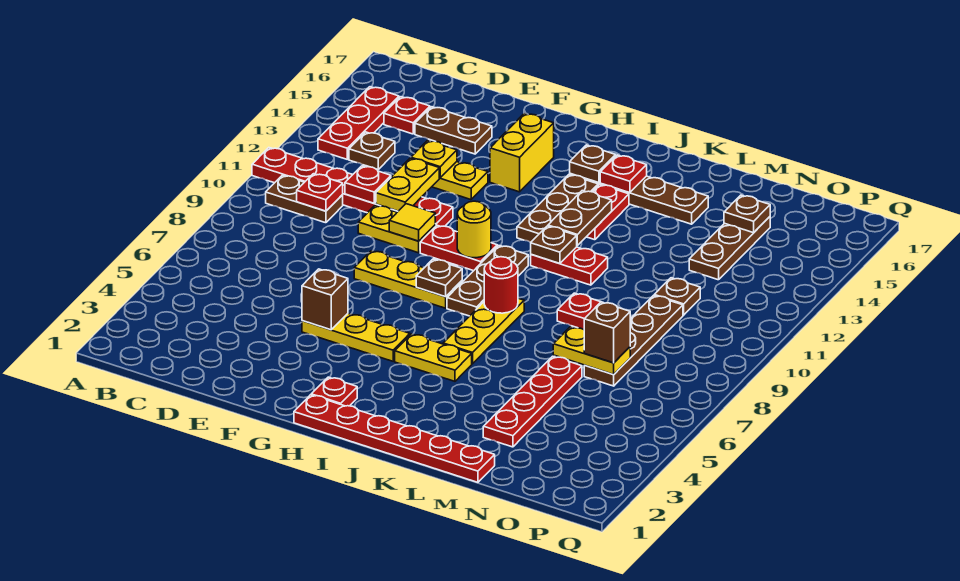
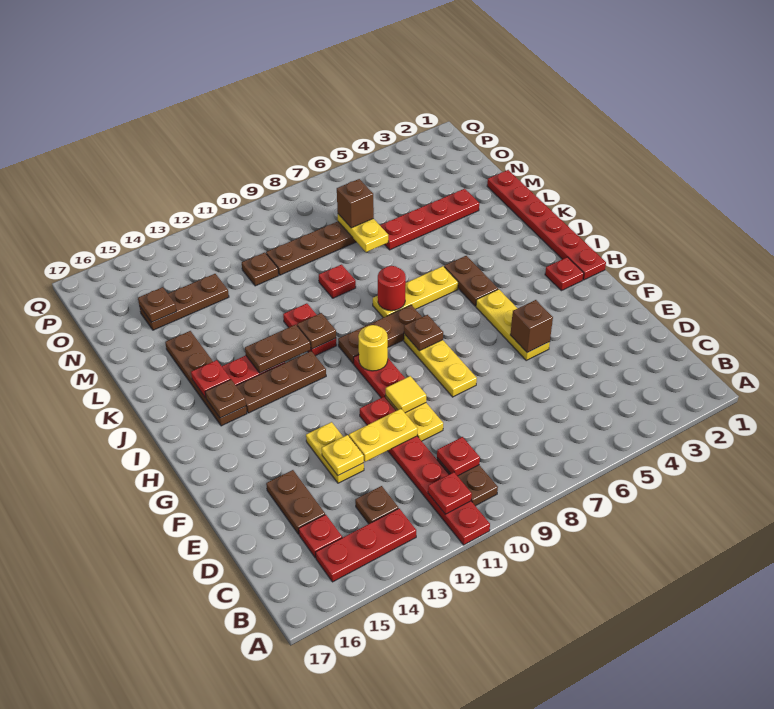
red 1x1 plate [345,166,391,203] -> red 1x1 plate moved to [428,472,472,514]
yellow 1x2 brick [490,113,554,192] -> none
yellow 1x2 plate [395,334,472,381] -> brown 1x2 plate [444,256,498,306]

